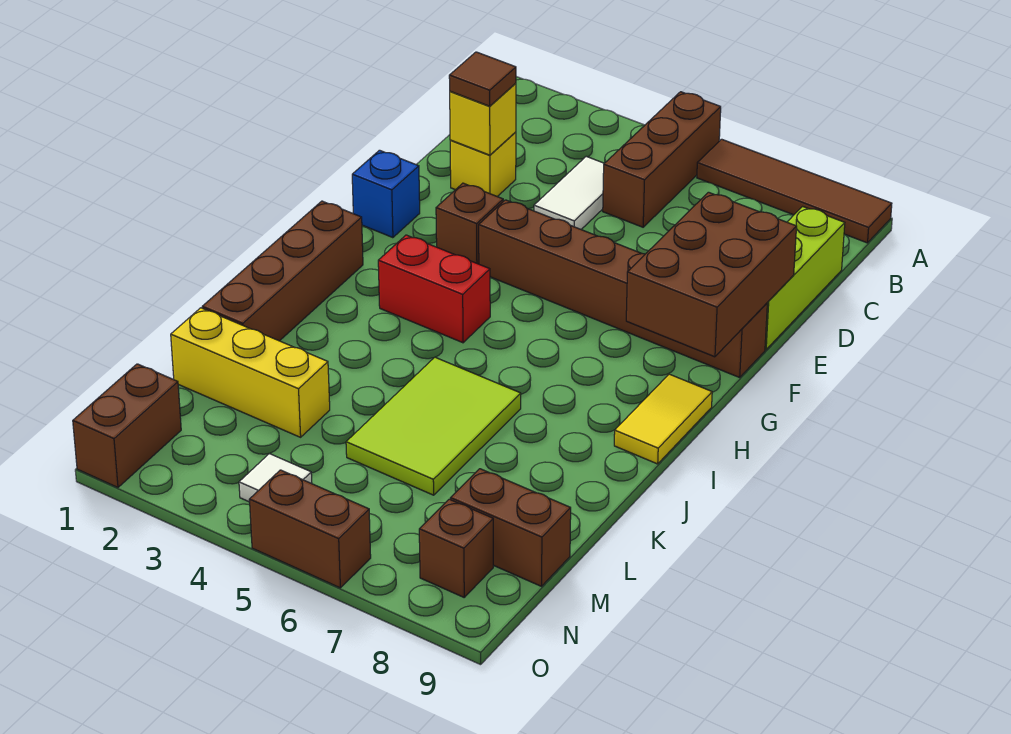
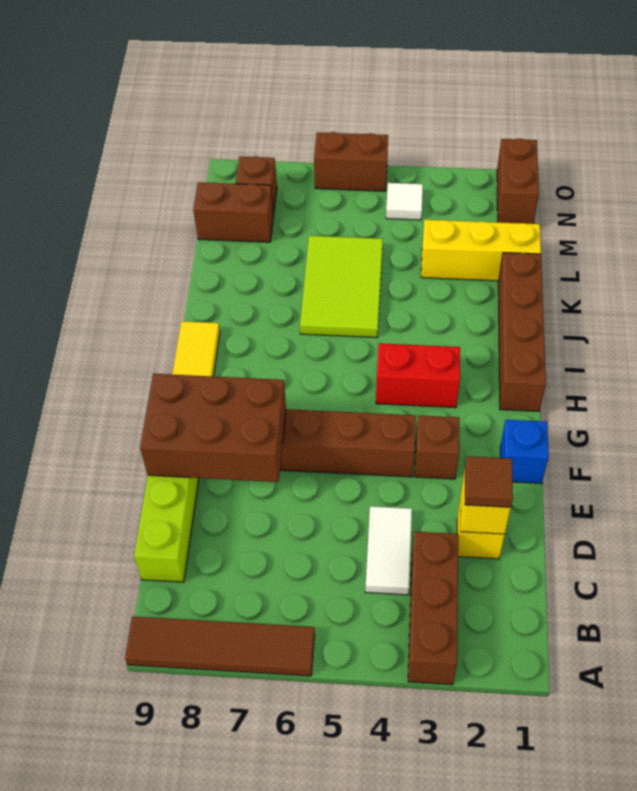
brown 1x3 brick [603,92,721,227] -> brown 1x3 brick moved to [408,532,458,685]
brown 2x3 brick [626,192,797,357] -> brown 2x3 brick turned to [140,374,286,482]

